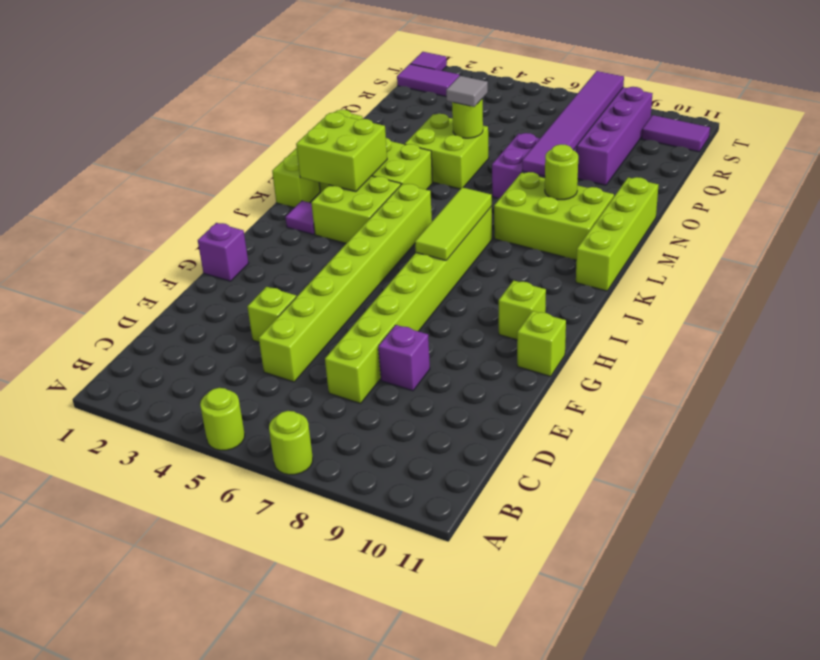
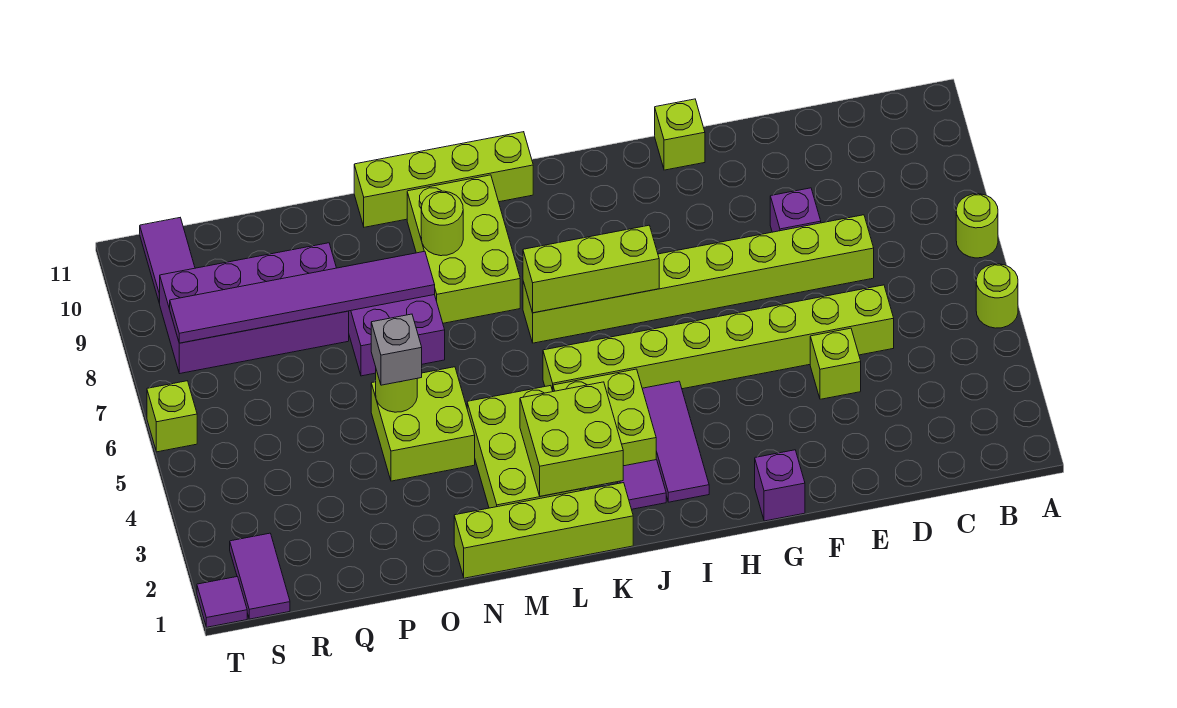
lime 1x1 brick [499,280,546,340] -> lime 1x1 brick moved to [147,381,197,452]
none -> purple 1x3 tile [642,381,709,502]
lime 1x3 tile [415,187,492,260] -> lime 1x3 brick [523,225,659,313]
grey 1x1 tile [446,76,488,107] -> grey 1x1 brick [371,314,422,385]

